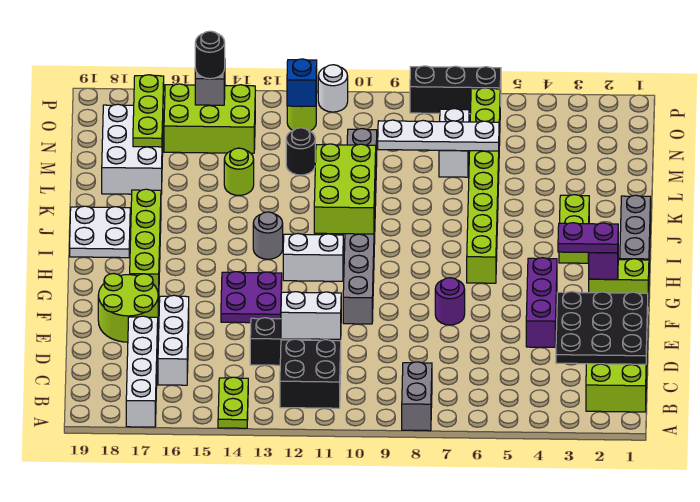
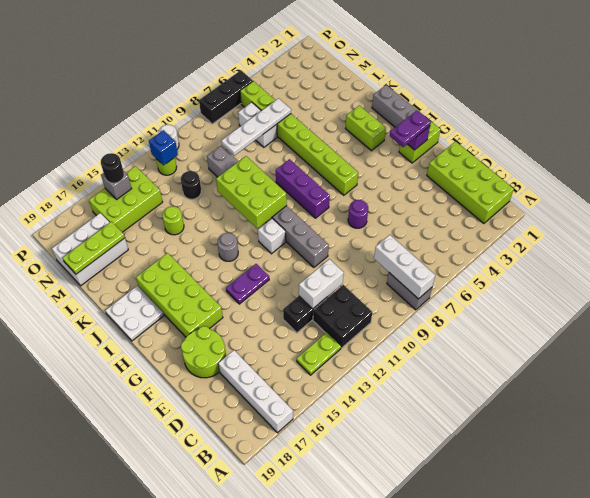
lime 1x2 plate [218,377,248,428] -> lime 1x2 plate turned to [297,332,341,375]
black 3x3 plate [556,292,648,364] -> none
white 1x3 brick [158,295,189,385] -> white 1x3 brick moved to [374,235,435,299]
purple 1x3 brick [526,258,557,347] -> purple 1x3 brick moved to [276,159,330,218]
purple 2x2 plate [221,272,282,323] -> purple 1x2 plate [226,264,269,304]
lime 1x4 brick [130,189,161,300] -> lime 2x4 brick [136,253,223,337]
white 1x2 brick [283,234,343,281] -> white 1x1 brick [258,218,286,254]
white 2x3 brick [102,104,163,194] -> white 2x3 brick turned to [52,213,128,286]
lime 1x3 plate [133,75,164,147] -> lime 1x3 plate turned to [63,222,125,274]

